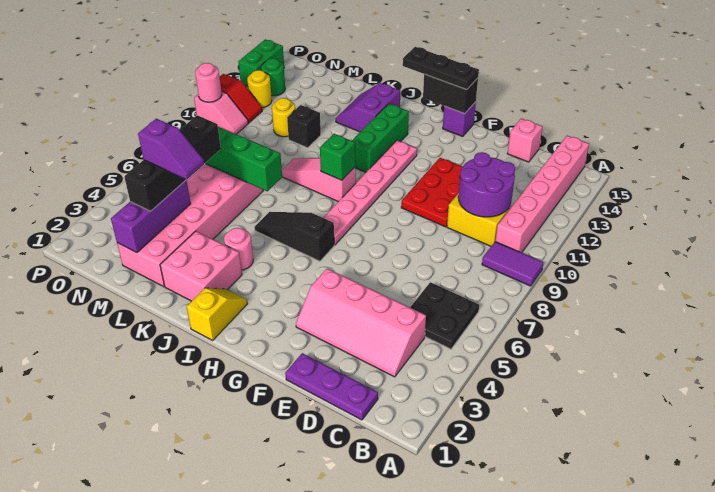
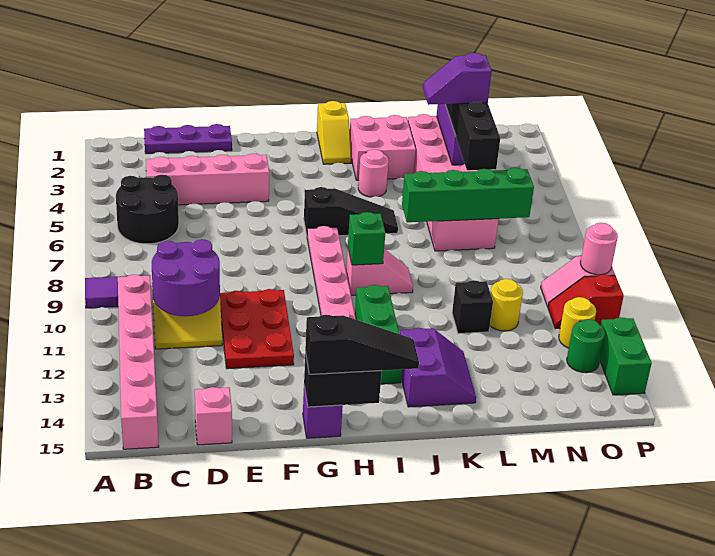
black 2x2 plate [410,282,479,349] -> black 2x2 round brick [116,175,179,244]
black 1x3 plate [403,47,479,90] -> black 1x3 slope [305,315,419,374]
pink 1x3 slope [282,158,356,202] -> pink 1x2 slope [346,249,413,295]

